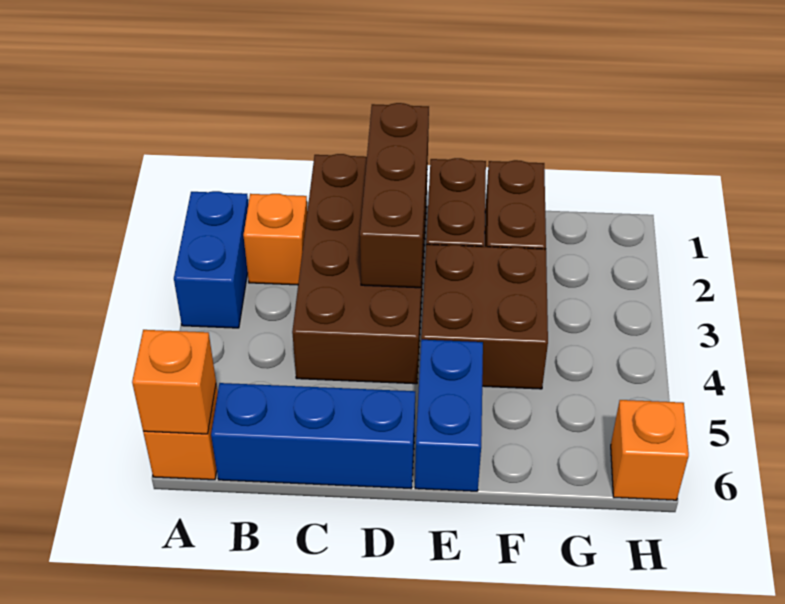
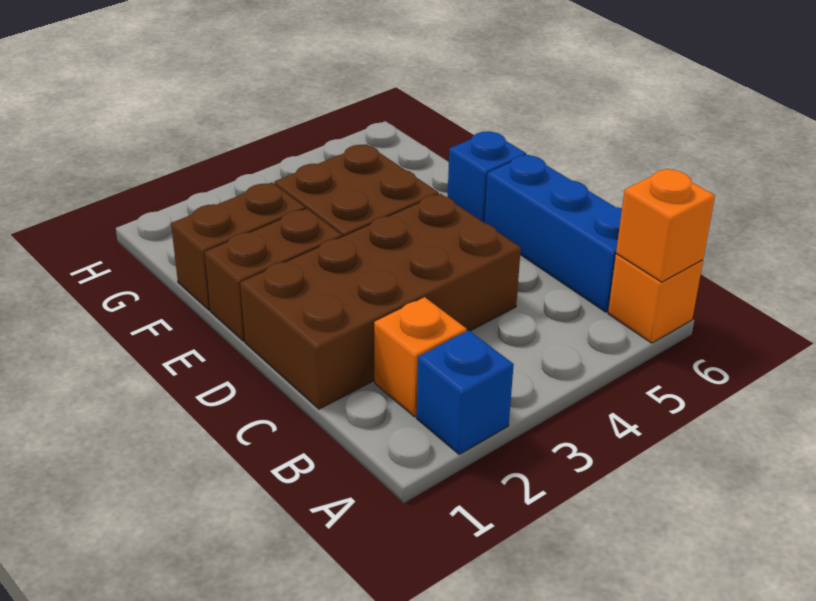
blue 1x2 brick [174,191,248,328] -> blue 1x1 brick [417,330,514,454]
brown 1x3 brick [360,103,429,288] -> none
blue 1x2 brick [415,340,483,491] -> blue 1x1 brick [448,131,527,223]
orange 1x1 brick [611,400,689,500] -> none

